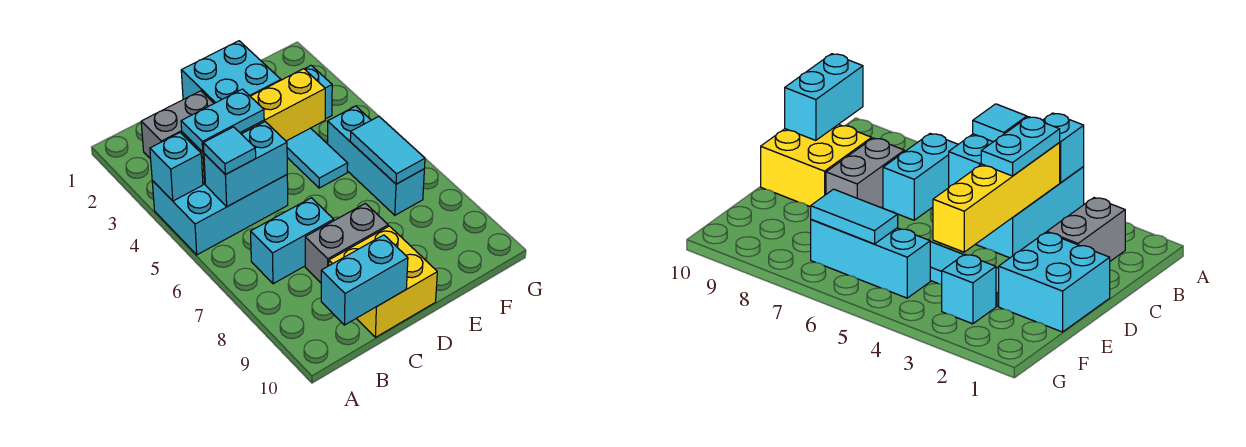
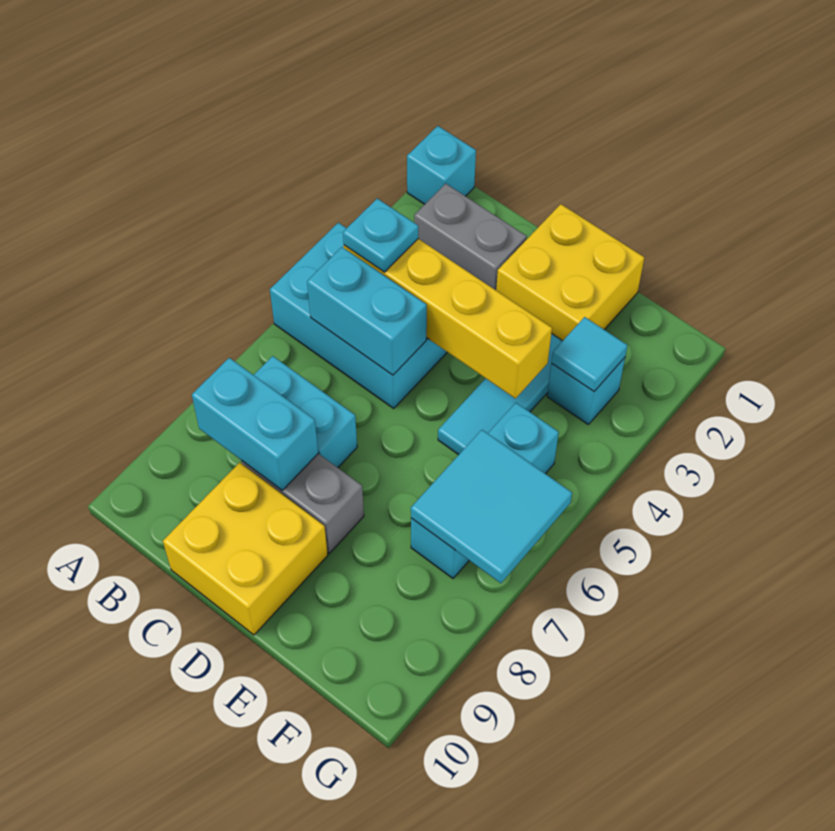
cyan 1x1 brick [150,133,203,201] -> cyan 1x1 brick moved to [407,126,476,204]
cyan 1x2 plate [181,89,264,152] -> cyan 1x1 plate [343,198,418,272]
cyan 1x1 tile [203,127,256,175] -> cyan 1x1 tile moved to [552,317,627,391]
cyan 1x2 brick [321,235,408,325] -> cyan 1x2 brick moved to [192,358,318,490]
cyan 2x2 brick [181,41,281,103] -> yellow 2x2 brick [496,204,644,341]
cyan 1x2 tile [350,116,425,184] -> cyan 2x2 tile [411,430,572,583]

